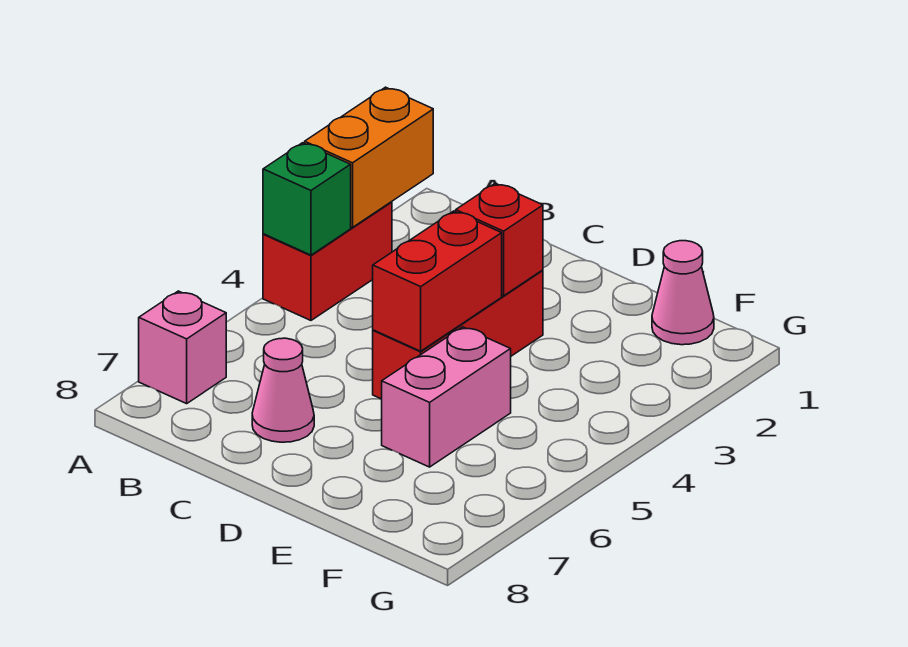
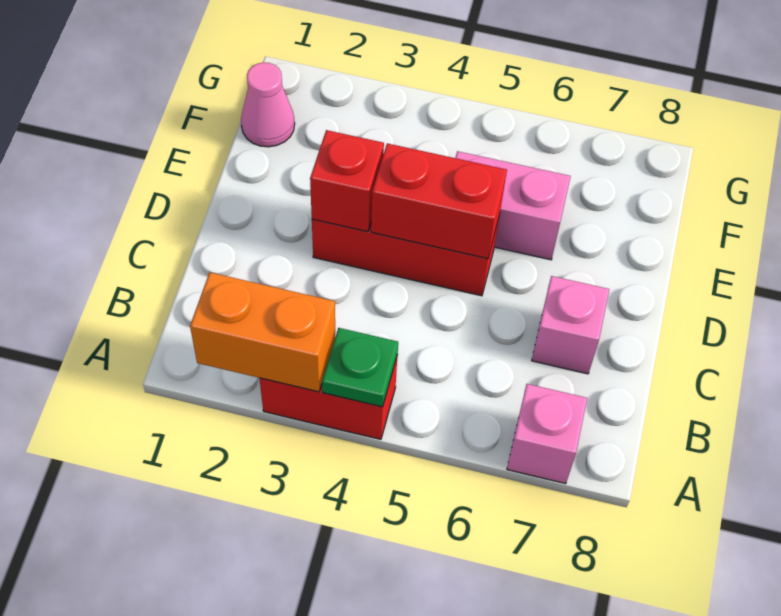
green 1x1 brick [263,143,351,255] -> green 1x1 plate [322,328,398,407]
pink 1x1 cone [252,338,314,442] -> pink 1x1 brick [532,276,609,374]

